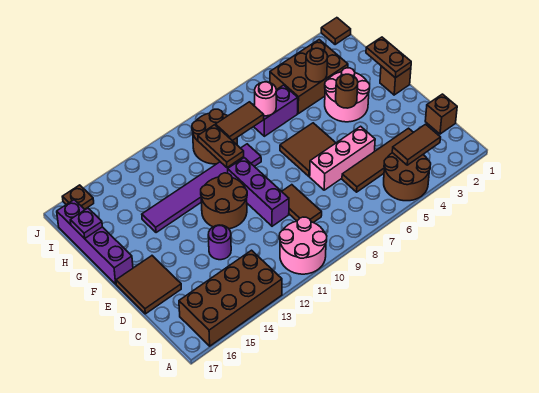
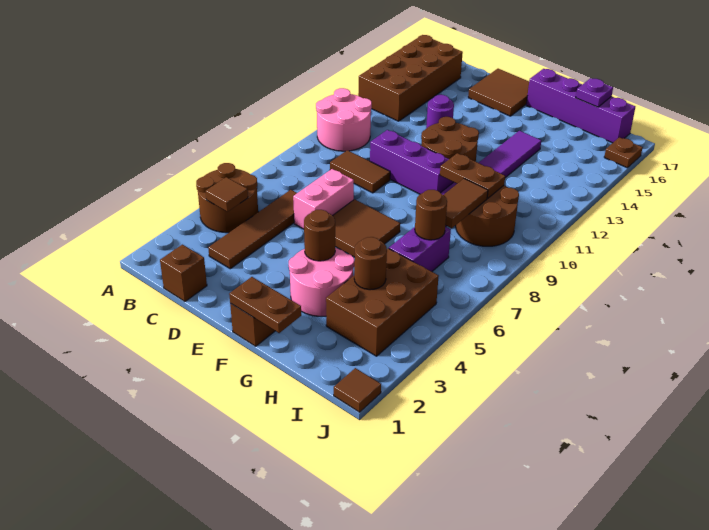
brown 1x2 tile [392,124,441,165] -> brown 1x1 tile [206,177,248,212]
pink 1x3 brick [310,126,375,190] -> pink 1x2 brick [293,169,354,229]
pink 1x1 round brick [255,82,276,116] -> brown 1x1 round brick [415,190,447,240]

